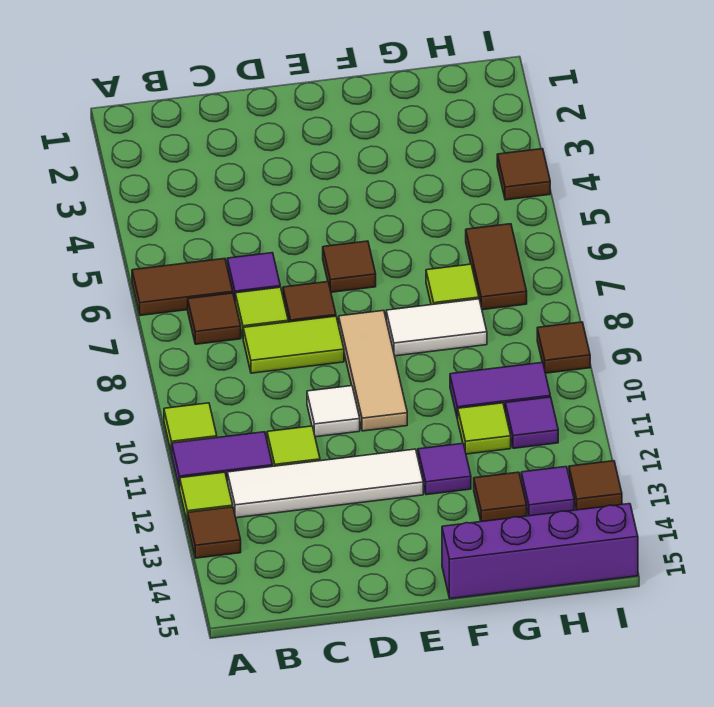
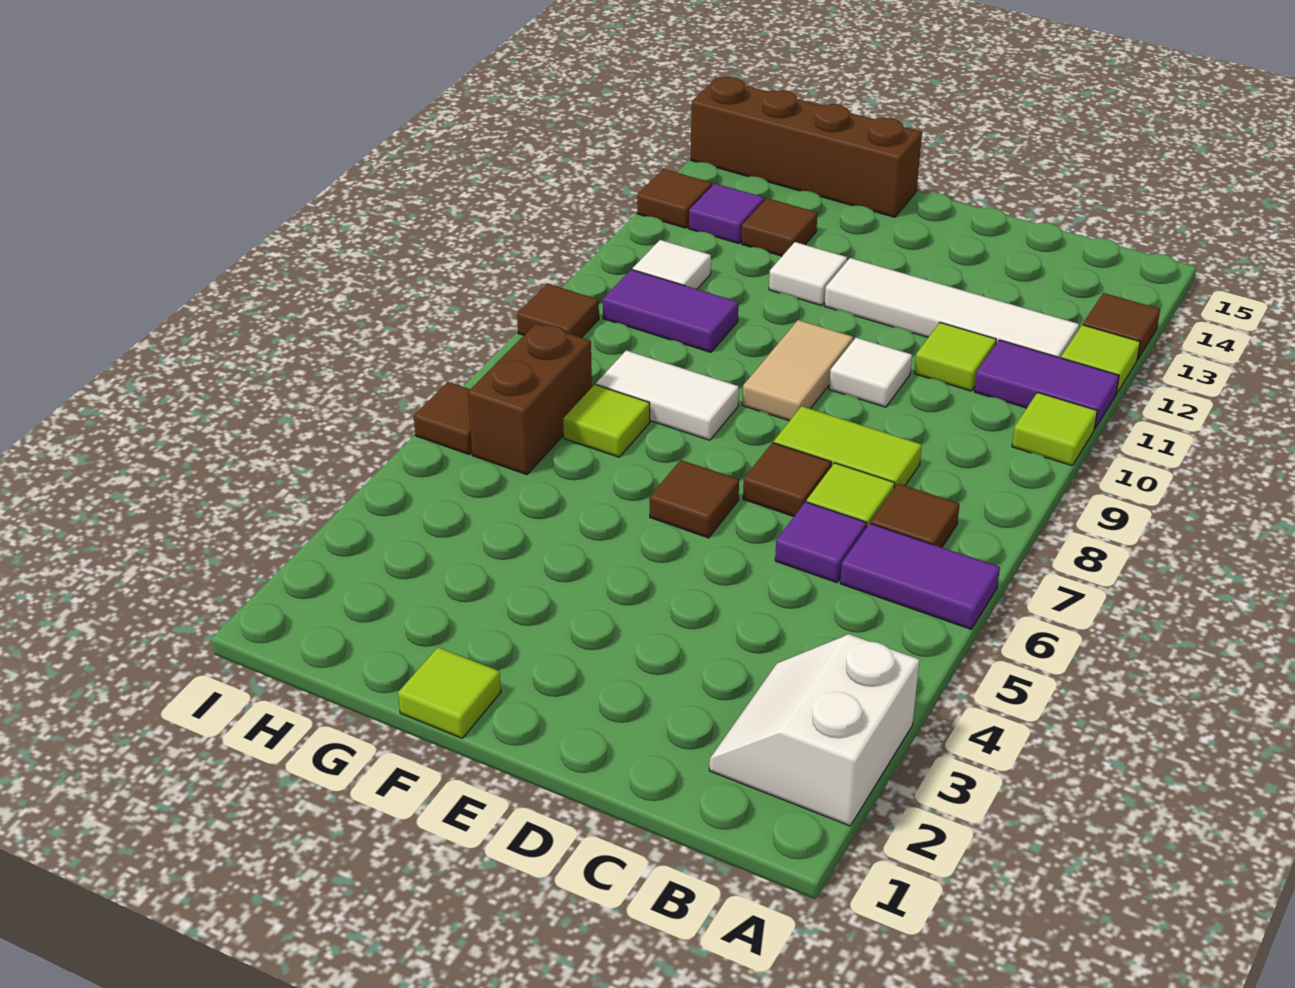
none -> white 2x2 slope [709,634,920,826]
brown 1x2 tile [132,258,233,315] -> purple 1x2 tile [840,524,1000,629]
tan 1x3 tile [339,310,407,431] -> tan 1x2 tile [742,320,853,421]
purple 1x1 tile [418,443,471,495] -> white 1x1 tile [769,242,847,306]
purple 1x4 brick [442,504,638,599] -> brown 1x4 brick [691,77,922,217]
lime 1x1 tile [458,403,511,454] -> lime 1x1 tile moved to [398,647,501,738]
brown 1x2 tile [466,224,527,310] -> brown 1x2 brick [468,323,592,475]
purple 1x1 tile [505,397,558,448] -> white 1x1 tile [633,240,711,289]
brown 1x1 tile [497,149,550,200] -> brown 1x1 tile moved to [414,382,472,454]

